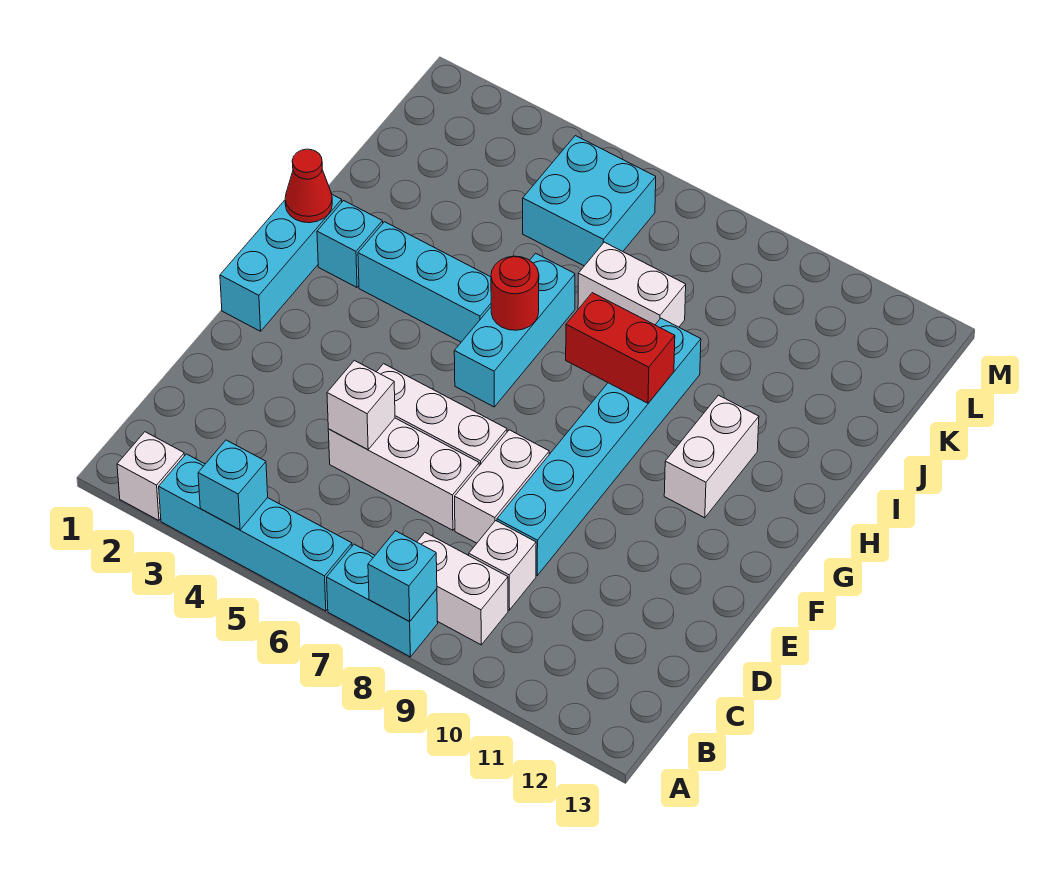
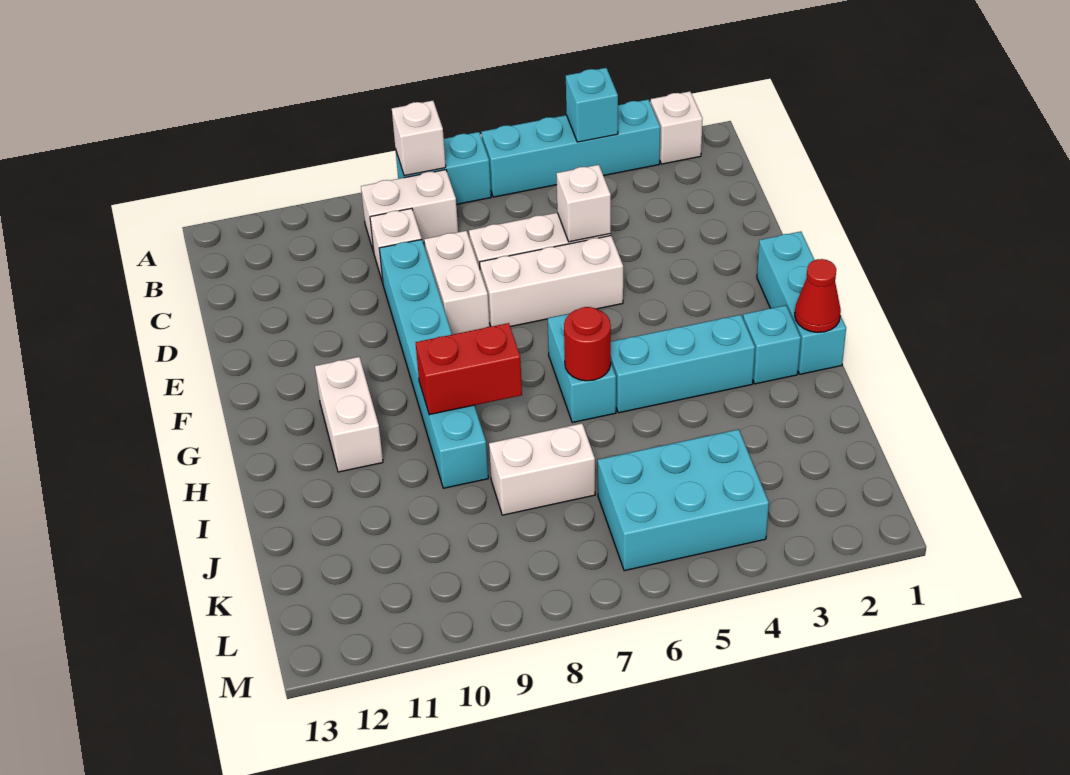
cyan 1x1 brick [368,531,437,622] -> white 1x1 brick [392,101,446,176]
cyan 1x3 brick [454,253,575,407] -> cyan 1x2 brick [548,314,616,422]
cyan 2x2 brick [523,136,656,266] -> cyan 2x3 brick [598,429,769,571]

